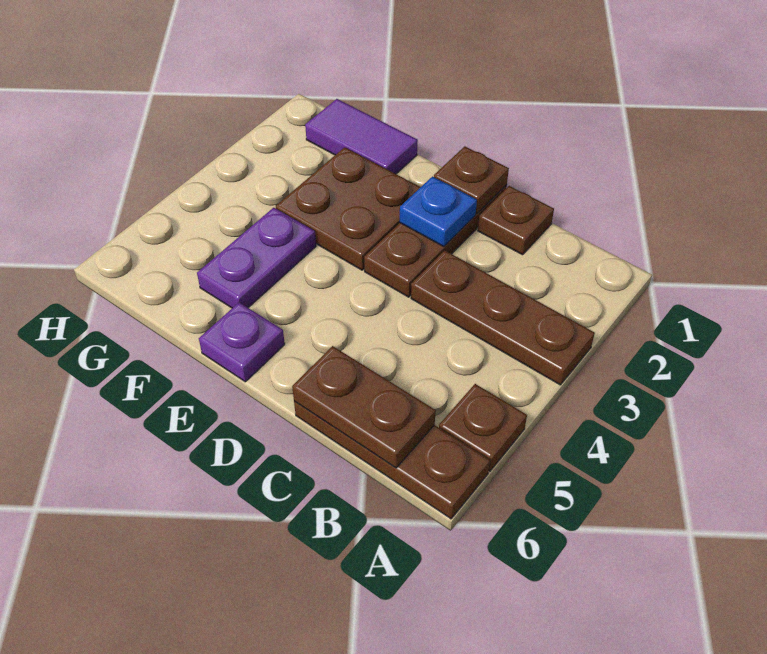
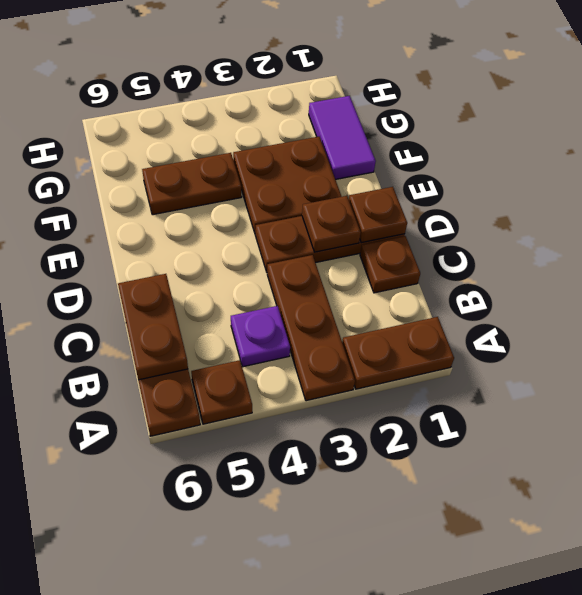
none -> brown 1x2 plate [342,317,454,389]
blue 1x1 plate [400,177,477,247] -> brown 1x1 plate [302,196,361,252]
purple 1x1 plate [199,302,285,382] -> purple 1x1 plate moved to [231,306,290,367]
purple 1x2 plate [197,208,316,308] -> brown 1x2 plate [142,153,242,215]

